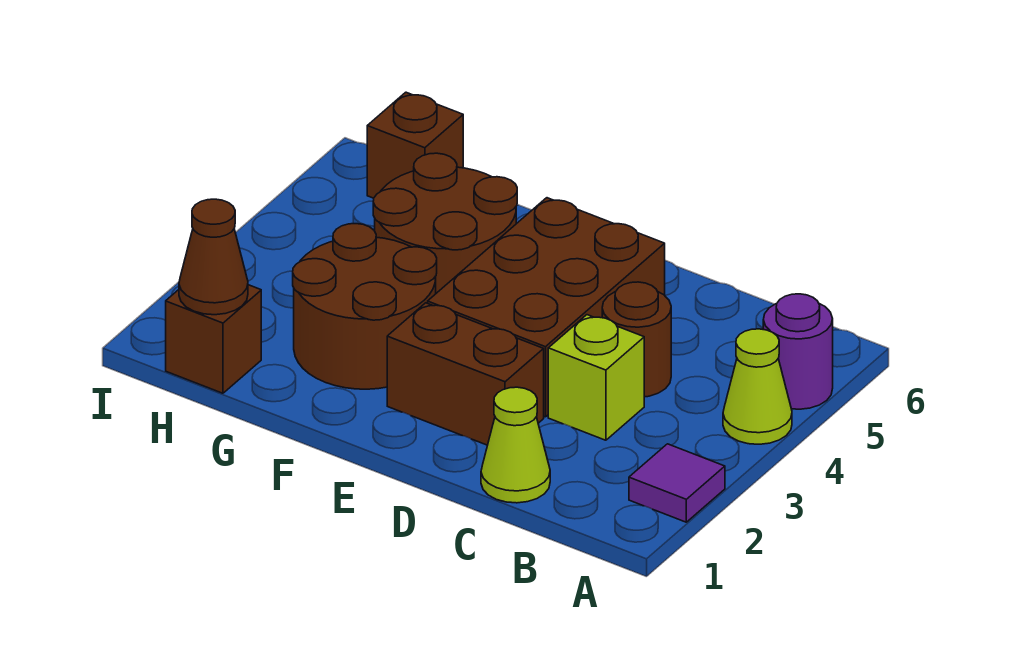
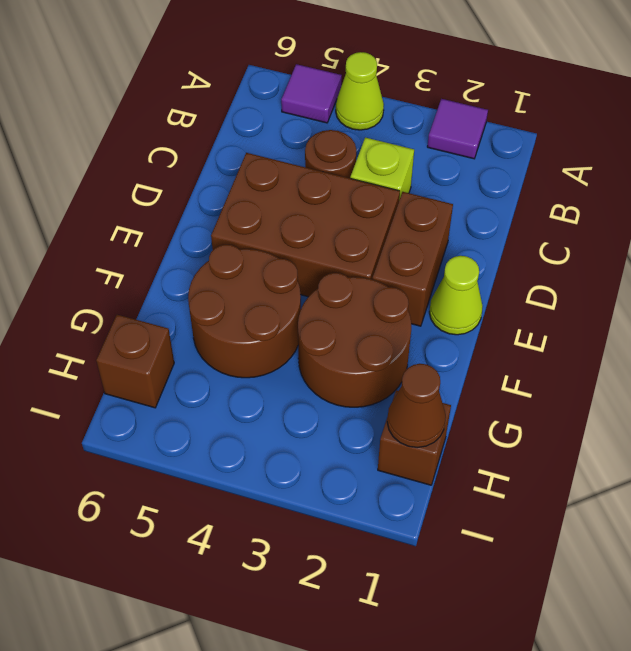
purple 1x1 round brick [763,294,833,409] -> purple 1x1 tile [281,64,342,123]
lime 1x1 cone [481,387,550,503] -> lime 1x1 cone moved to [429,256,483,335]

